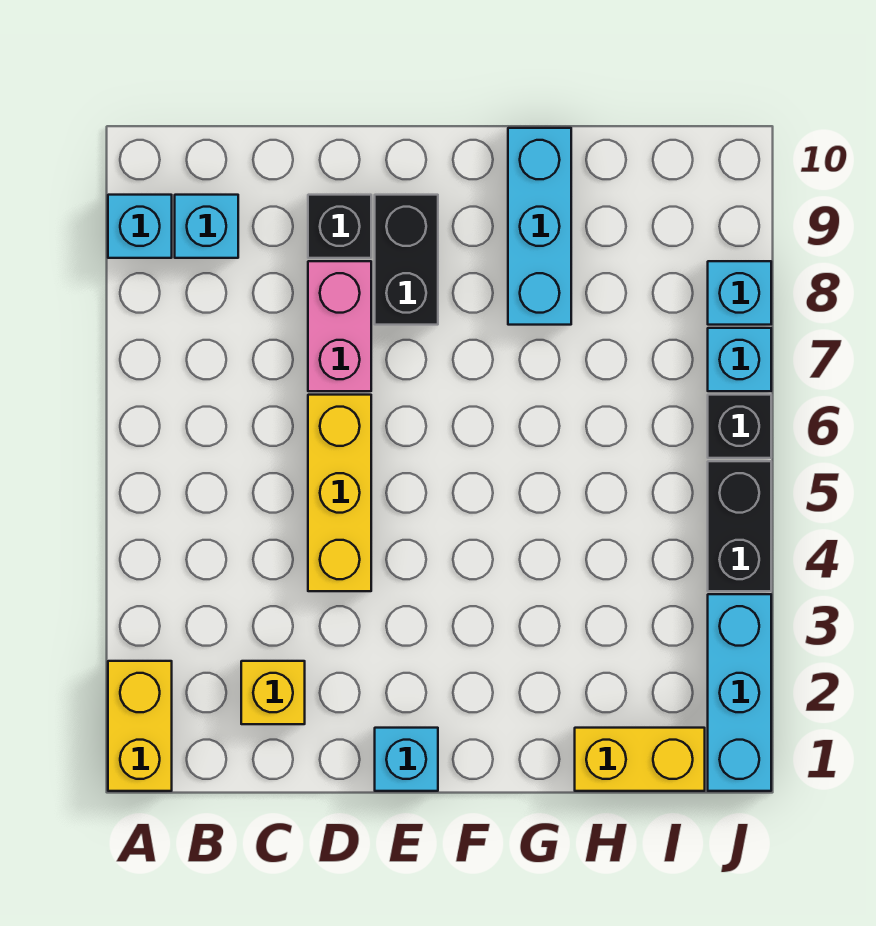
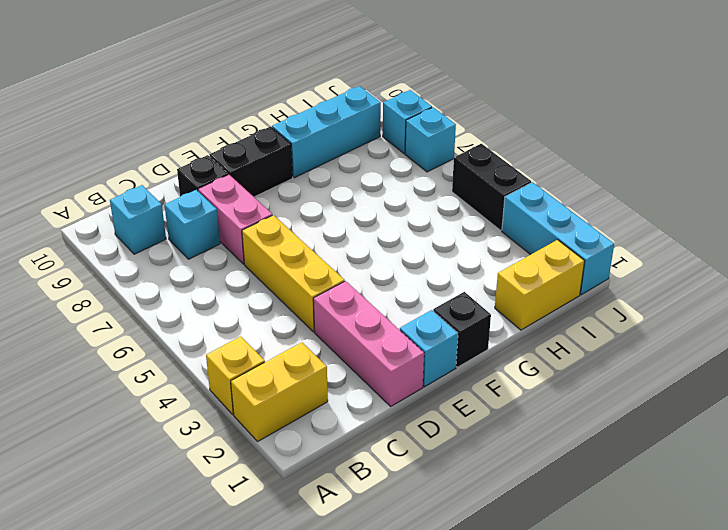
yellow 1x2 brick [108,661,172,791] -> yellow 1x2 brick turned to [231,342,328,441]
cyan 1x1 brick [108,195,172,258] -> cyan 1x1 brick moved to [165,190,220,259]
yellow 1x1 brick [241,661,305,724] -> yellow 1x1 brick moved to [206,337,265,414]
none -> pink 1x3 brick [313,281,424,406]
black 1x2 brick [375,195,438,325] -> black 1x2 brick turned to [210,127,293,197]
cyan 1x3 brick [508,128,571,325] -> cyan 1x3 brick turned to [272,86,381,178]
black 1x1 brick [708,395,771,458] -> black 1x1 brick moved to [433,292,491,367]

